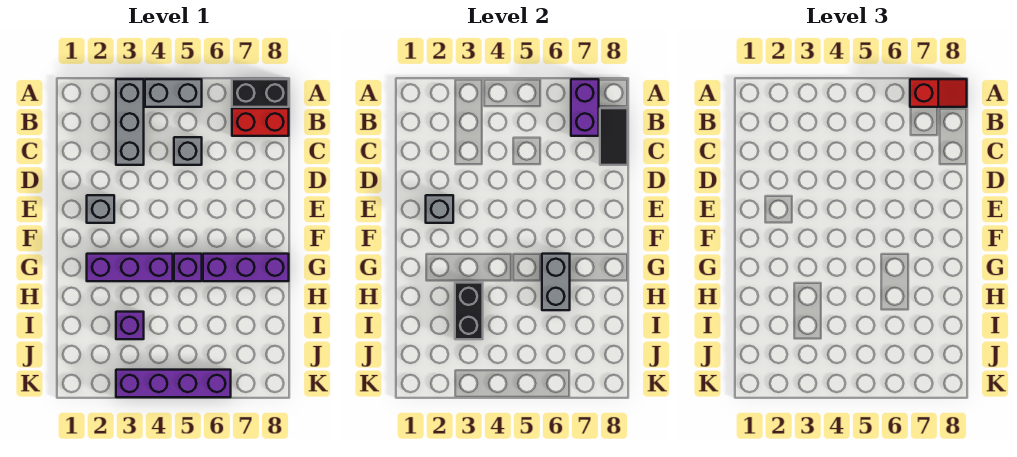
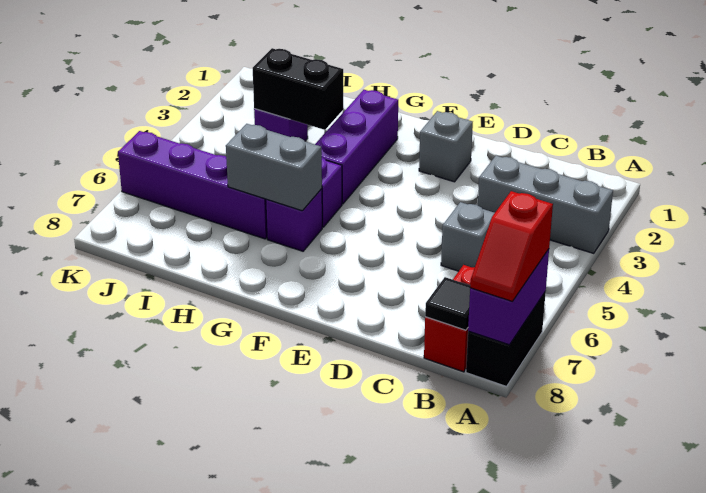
grey 1x2 brick [145,79,202,107] -> none
purple 1x2 brick [571,79,599,136] -> purple 1x2 brick turned to [468,249,549,345]
black 1x2 tile [600,108,628,165] -> black 1x1 tile [425,277,470,330]
grey 1x1 brick [426,195,453,223] -> none
purple 1x3 brick [203,254,289,281] -> purple 1x1 brick [266,189,322,251]
purple 1x4 brick [116,370,231,397] -> purple 1x4 brick turned to [118,131,267,239]

